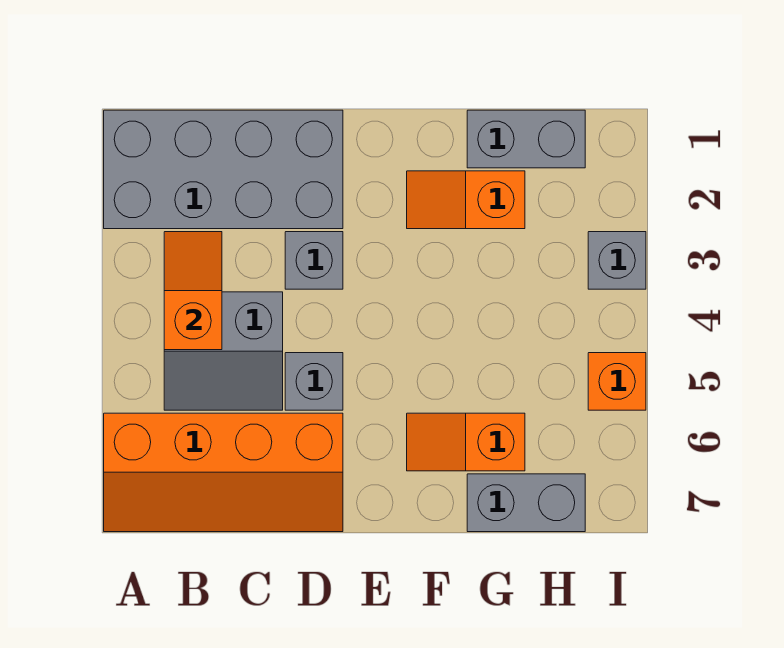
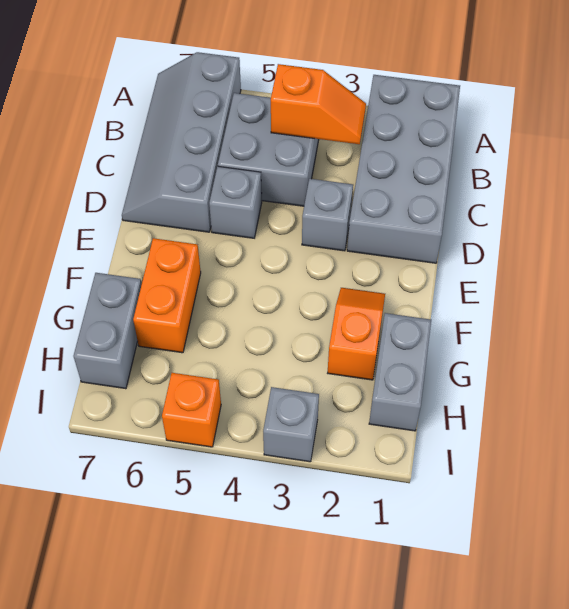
orange 2x4 slope [104,413,343,532] -> grey 2x4 slope [122,52,241,232]
grey 2x2 slope [164,292,283,410] -> grey 2x2 brick [218,93,319,206]
orange 1x2 slope [407,413,525,471] -> orange 1x2 brick [133,238,201,353]

